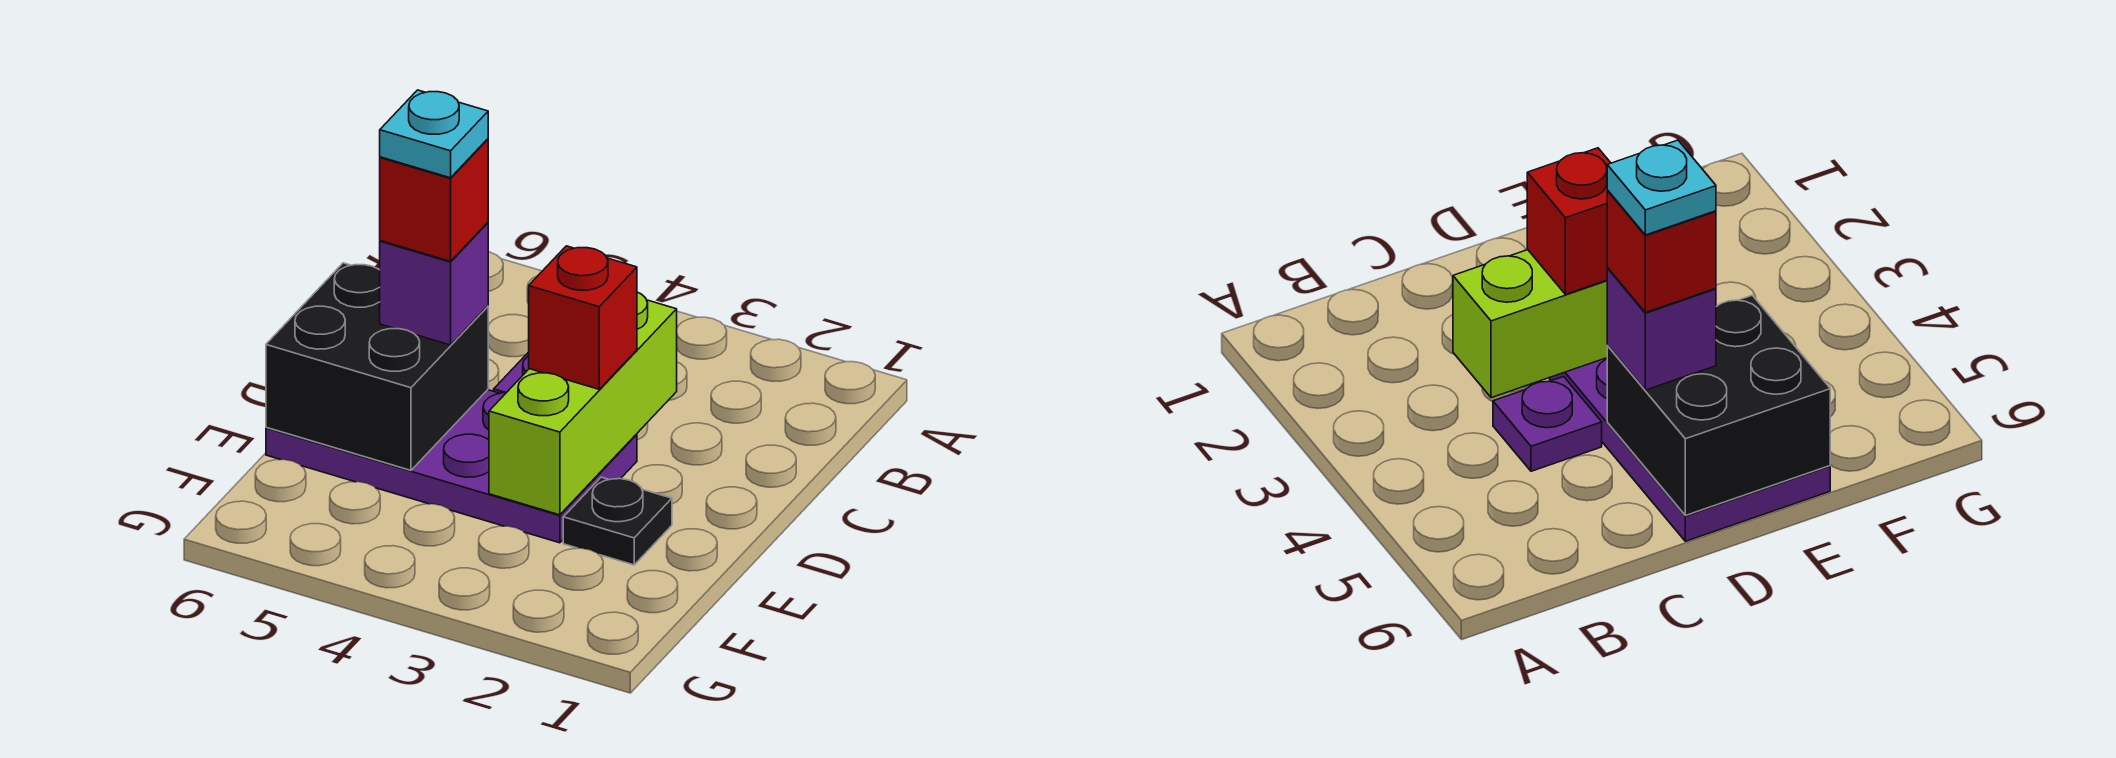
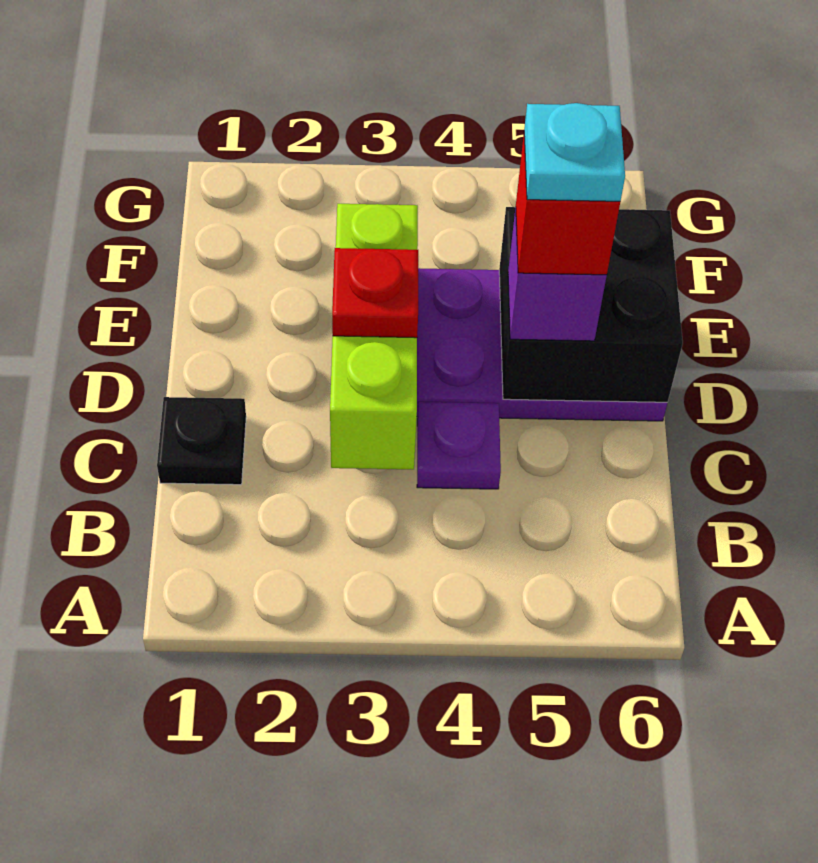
red 1x1 brick [529,246,637,389] -> red 1x1 plate [332,248,418,338]
black 1x1 plate [563,477,672,565] -> black 1x1 plate moved to [157,397,246,485]

